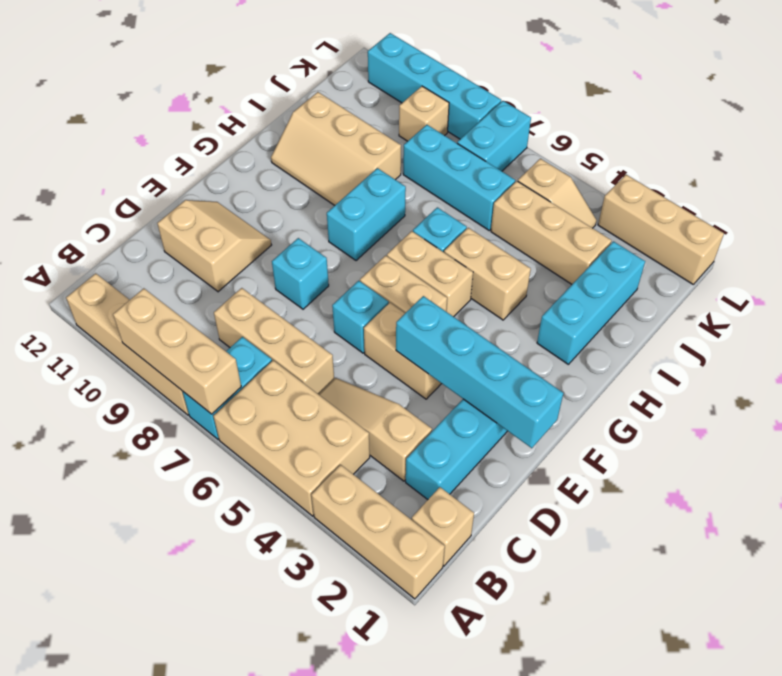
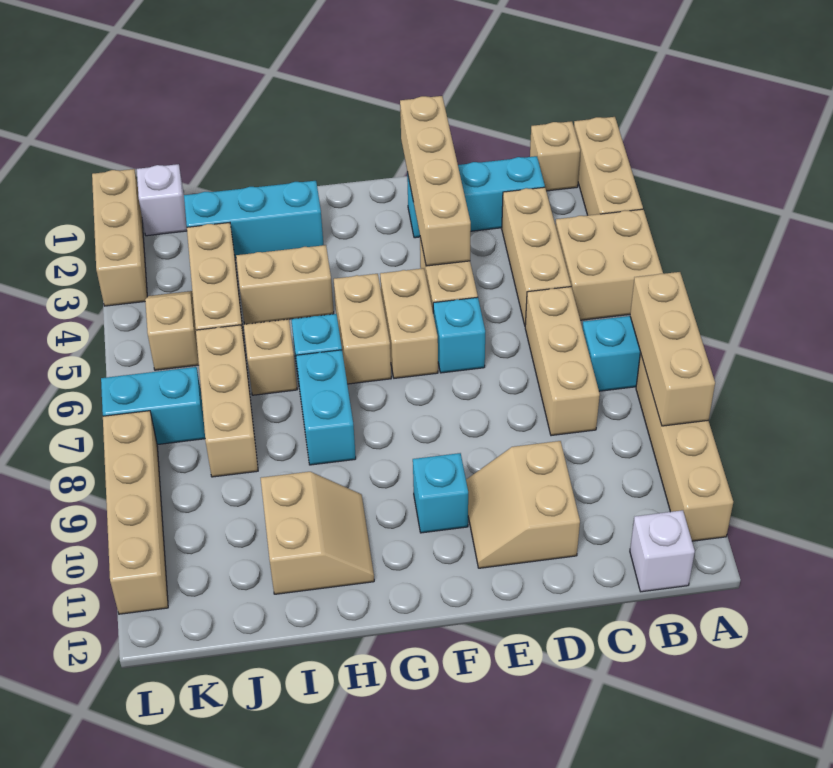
tan 2x3 brick [213,360,370,516] -> tan 2x2 brick [555,209,663,320]
none -> white 1x1 brick [630,510,695,592]
tan 1x3 slope [319,378,432,481] -> tan 1x3 brick [502,187,571,325]
cyan 1x4 brick [396,296,563,448] -> tan 1x4 brick [400,96,471,266]
cyan 1x1 brick [272,238,329,309] -> cyan 1x1 brick moved to [413,453,468,533]
cyan 1x2 brick [327,168,406,261] -> cyan 1x2 brick turned to [296,350,356,465]
tan 1x2 brick [444,228,531,320] -> tan 1x2 brick turned to [236,245,334,324]
tan 2x3 slope [271,92,401,205] -> tan 2x2 slope [261,472,374,594]
cyan 1x3 brick [403,125,515,230] -> tan 1x3 brick [196,325,258,477]
none -> white 1x1 brick [137,164,187,236]
tan 1x1 brick [399,86,449,141] -> tan 1x1 brick moved to [244,319,297,395]
cyan 1x4 brick [368,33,501,139] -> tan 1x4 brick [103,411,168,614]

